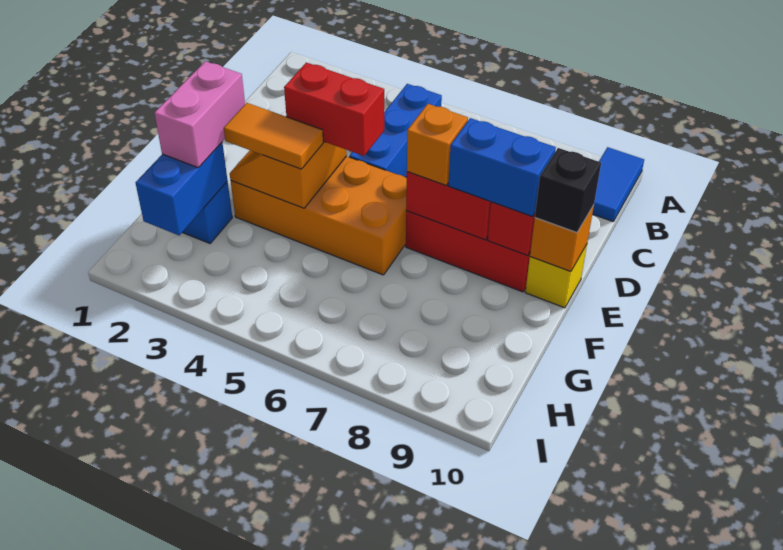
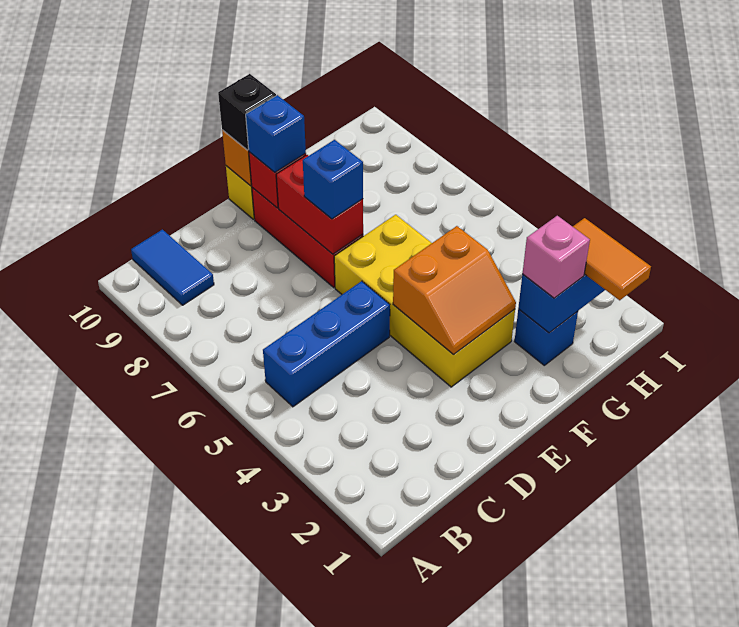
blue 1x2 tile [592,147,644,221] -> blue 1x2 tile turned to [131,230,214,305]
orange 2x4 brick [231,156,407,275] -> yellow 2x4 brick [334,215,515,387]
red 1x2 brick [284,63,384,156] -> none
orange 1x1 brick [407,104,468,185] -> blue 1x1 brick [303,140,363,219]
blue 1x2 brick [449,118,556,217] -> blue 1x1 brick [246,95,306,172]
pink 1x2 brick [155,61,245,168] -> pink 1x1 brick [522,216,590,298]
orange 1x2 tile [224,103,323,169] -> orange 1x2 tile moved to [573,218,651,300]

